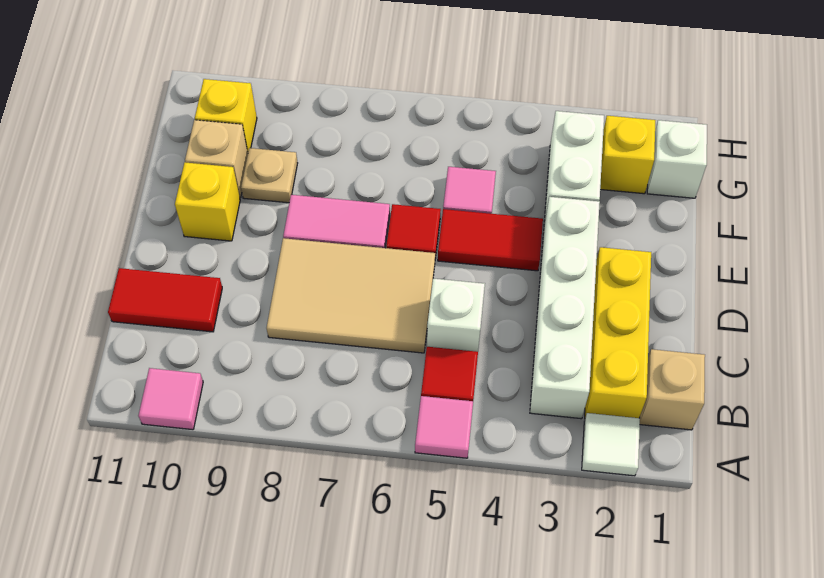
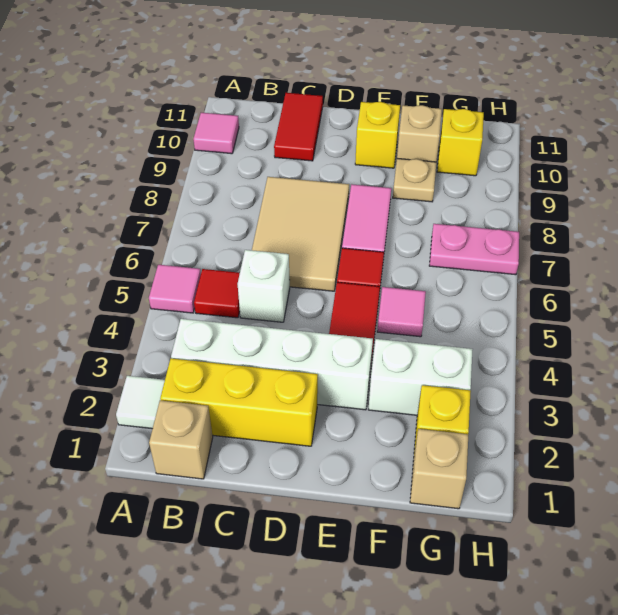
white 1x1 brick [647,120,707,198] -> tan 1x1 brick [410,429,468,509]
none -> pink 1x2 plate [429,224,519,275]

